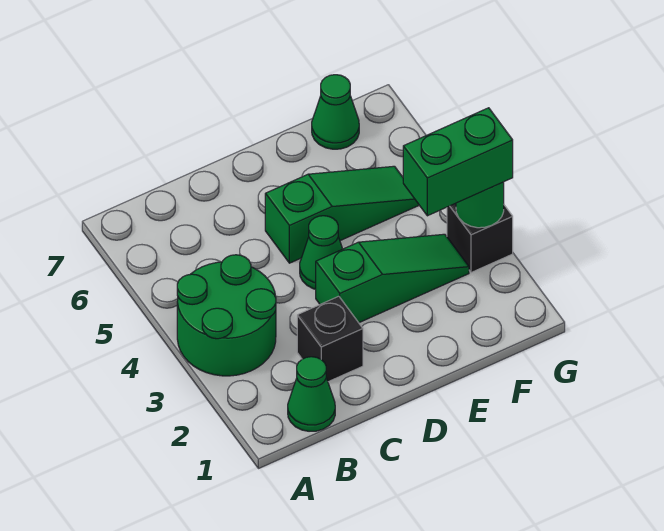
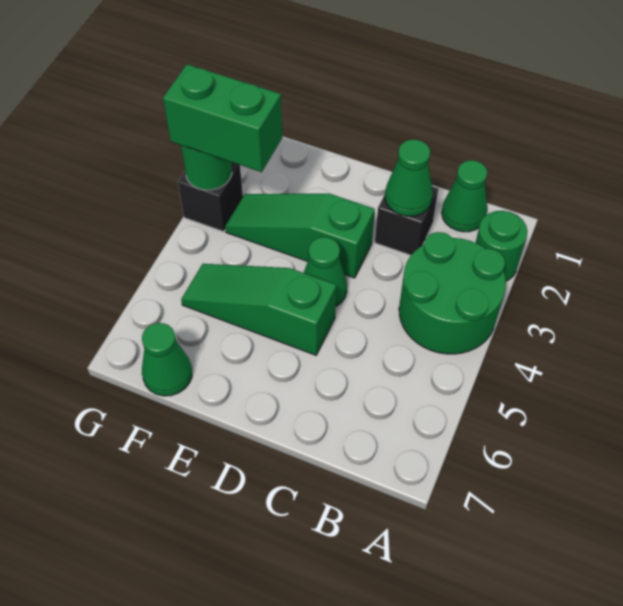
none -> green 1x1 round brick [476,211,528,281]
none -> green 1x1 cone [385,139,433,216]

